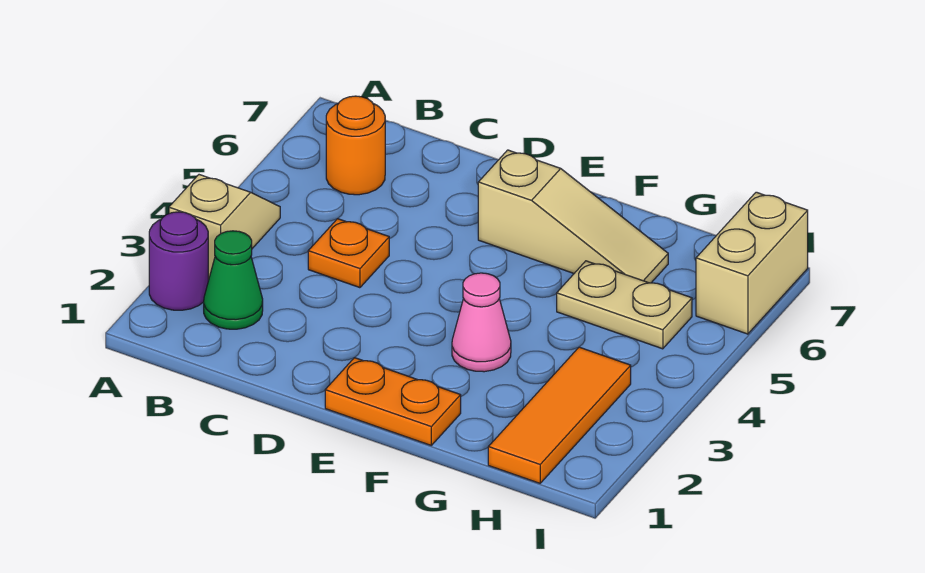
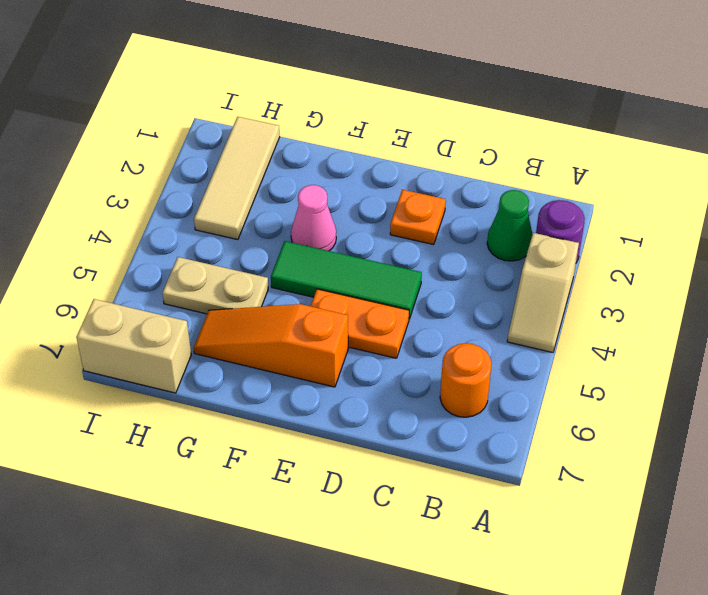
orange 1x1 plate [308,219,389,288] -> orange 1x1 plate moved to [390,190,446,245]
none -> green 1x3 tile [271,241,422,319]
orange 1x2 plate [325,358,461,445] -> orange 1x2 plate moved to [311,289,409,358]
tan 1x3 slope [478,150,668,283] -> orange 1x3 slope [194,304,348,387]
orange 1x3 tile [488,347,631,483] -> tan 1x3 tile [194,117,280,240]
tan 1x2 brick [696,192,808,334] -> tan 1x2 brick turned to [76,299,191,393]

